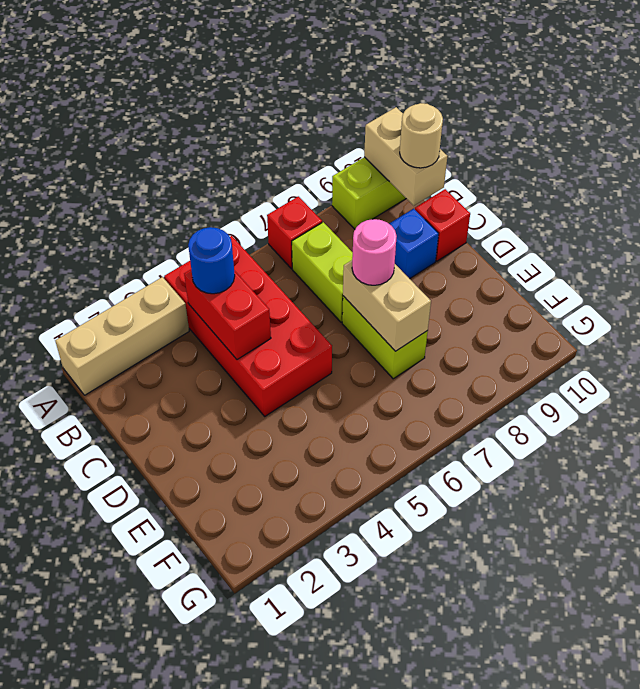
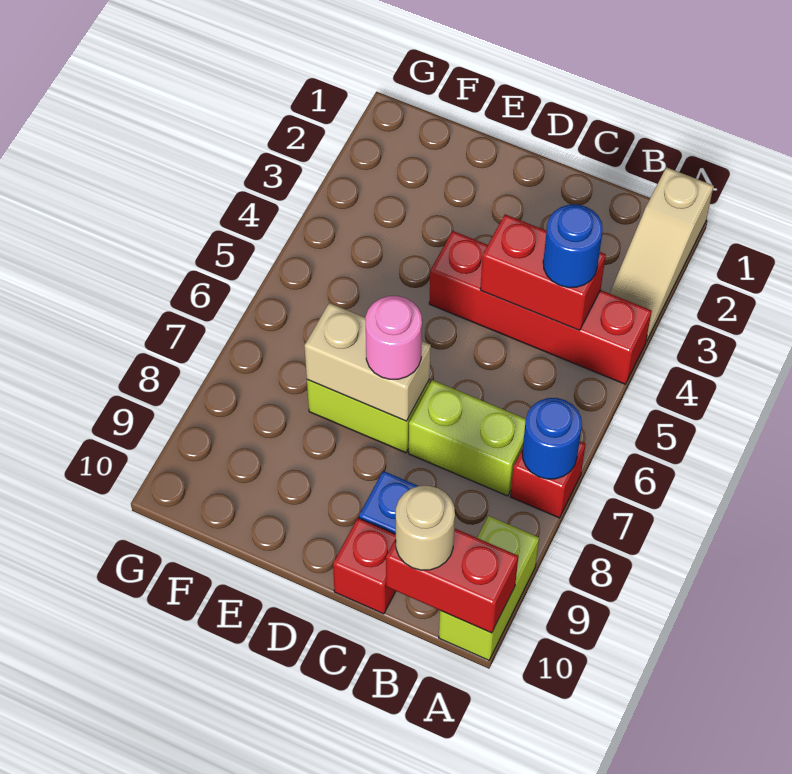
tan 1x3 brick [55,277,189,395] -> tan 1x3 slope [610,167,713,341]
red 2x4 brick [164,236,332,416] -> red 1x4 brick [429,231,652,384]
none -> blue 1x1 round brick [522,398,582,479]
tan 1x2 brick [364,107,447,206] -> red 1x2 brick [386,528,518,633]

